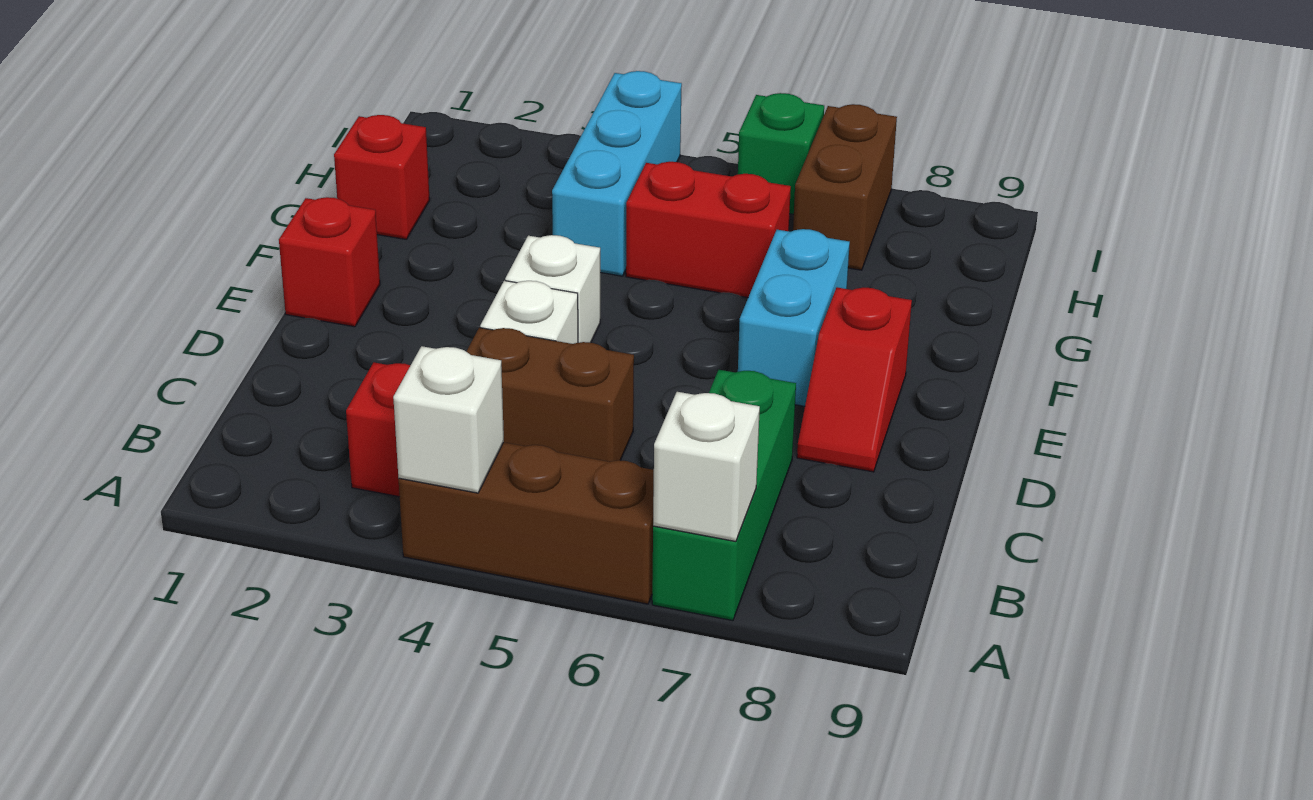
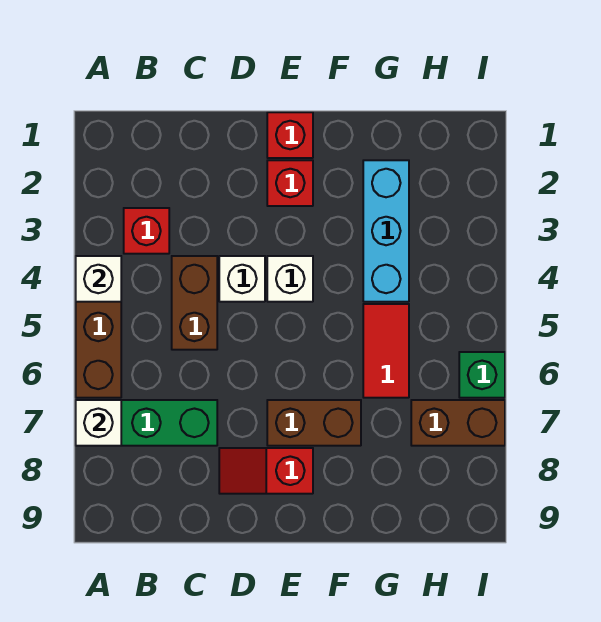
cyan 1x2 brick [738,229,850,406] -> brown 1x2 brick [267,400,361,446]
red 1x1 brick [334,115,430,239] -> red 1x1 brick moved to [267,160,313,206]
cyan 1x3 brick [552,71,682,276] -> cyan 1x3 brick turned to [363,160,409,302]
red 1x2 brick [626,162,791,297] -> red 1x2 tile [363,304,409,398]

